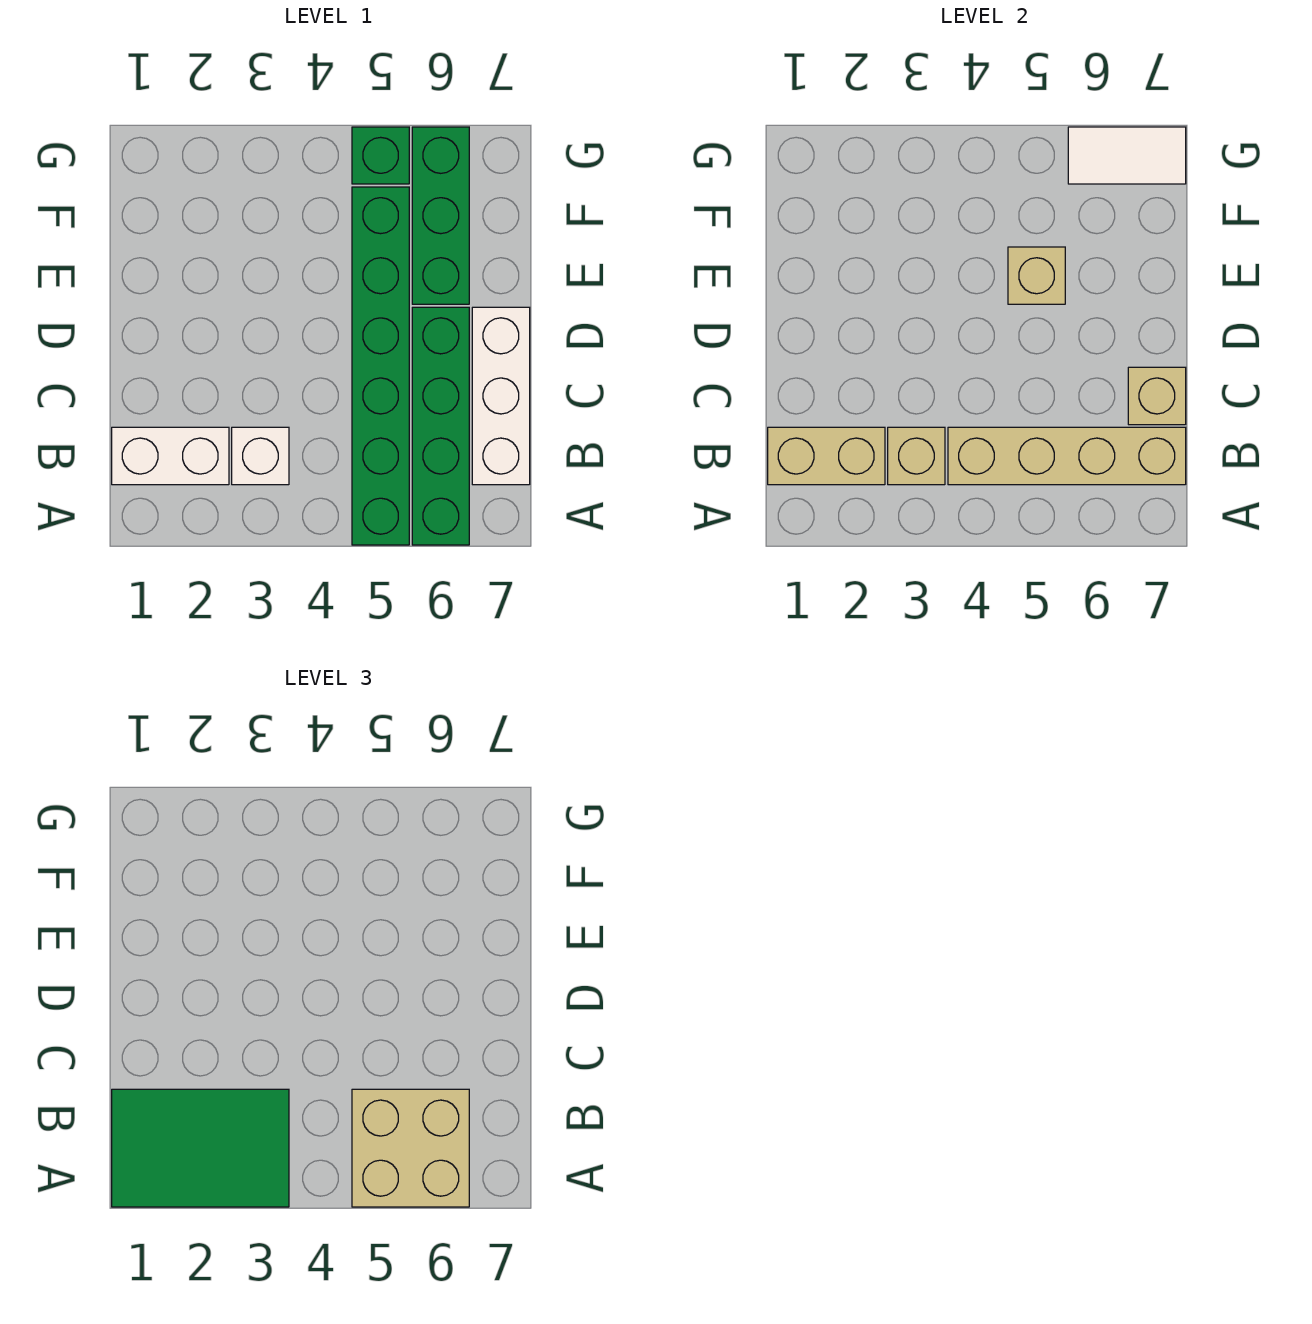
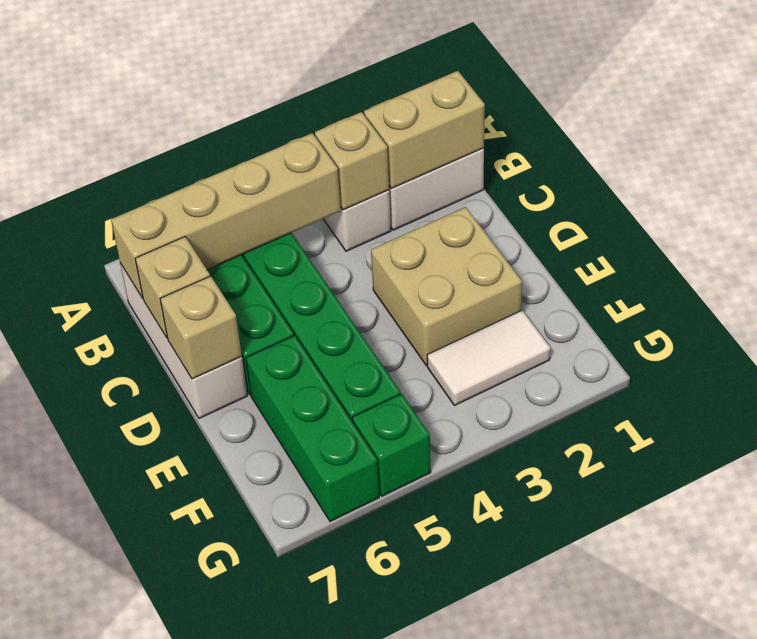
green 2x3 tile [112,1089,289,1207] -> none
tan 2x2 brick [352,1089,469,1207] -> tan 2x2 brick moved to [371,207,522,365]
tan 1x1 brick [1008,247,1065,304] -> tan 1x1 brick moved to [160,276,242,379]
white 1x2 tile [1068,127,1186,184] -> white 1x2 tile moved to [427,310,550,406]

